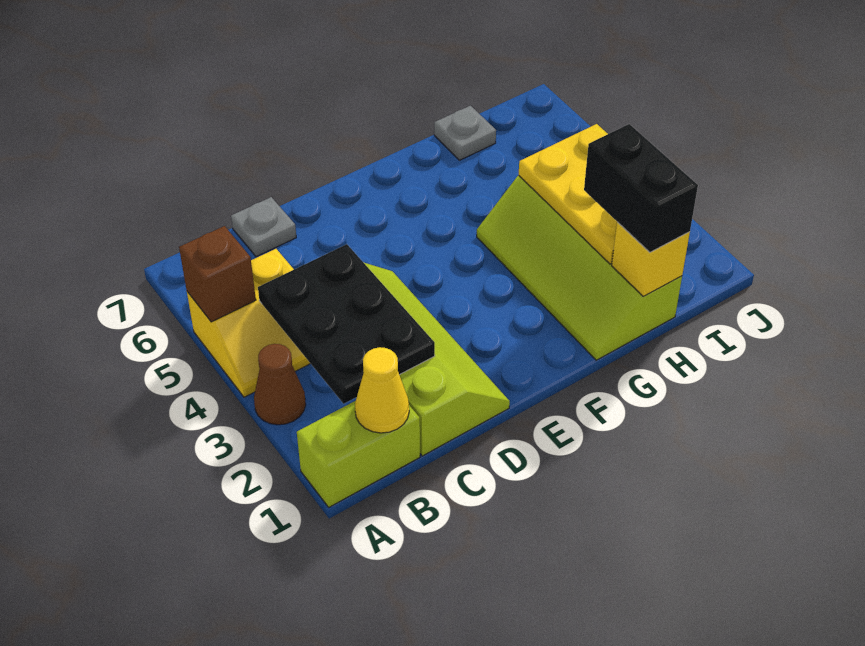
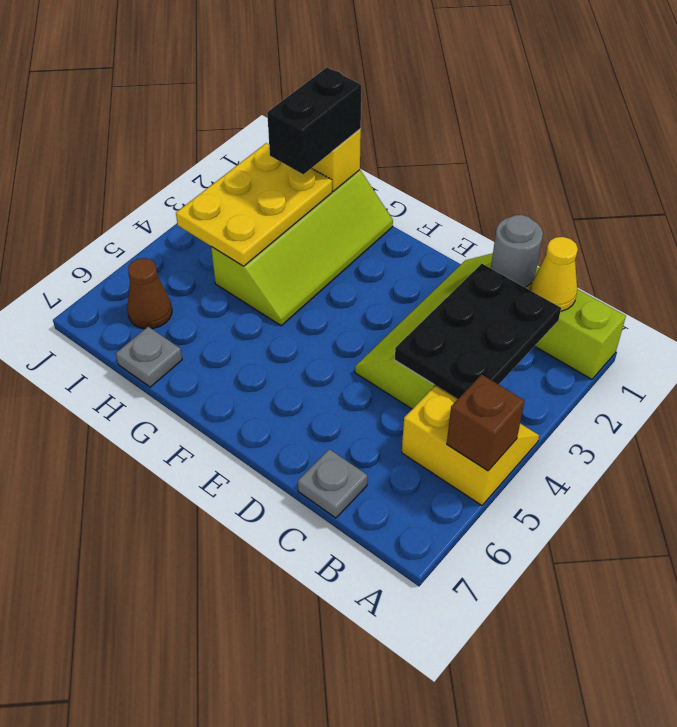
brown 1x1 cone [254,344,306,425] -> brown 1x1 cone moved to [127,258,172,329]
none -> grey 1x1 round brick [491,215,543,287]

